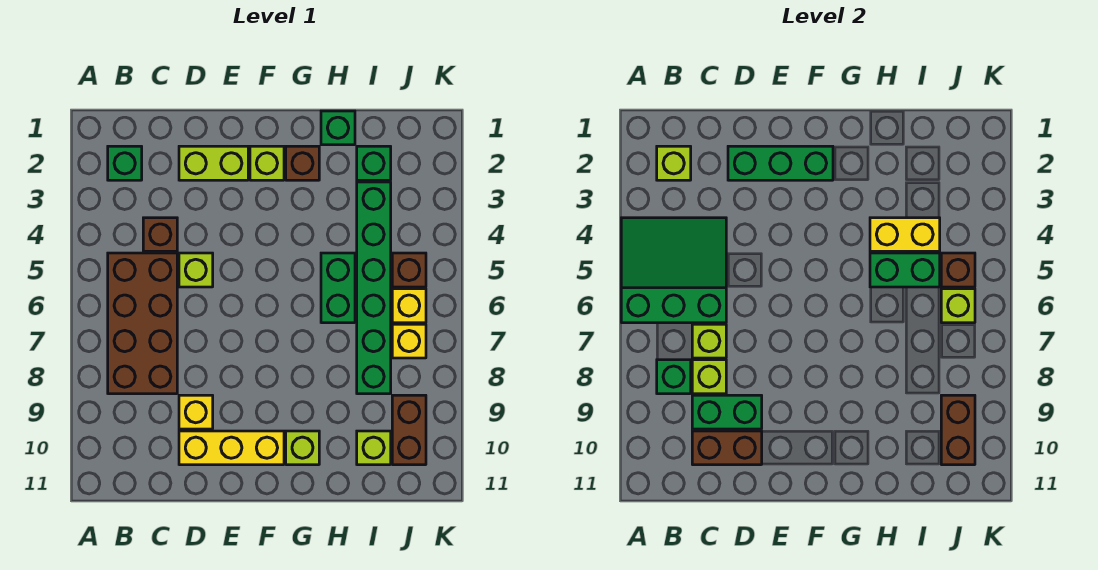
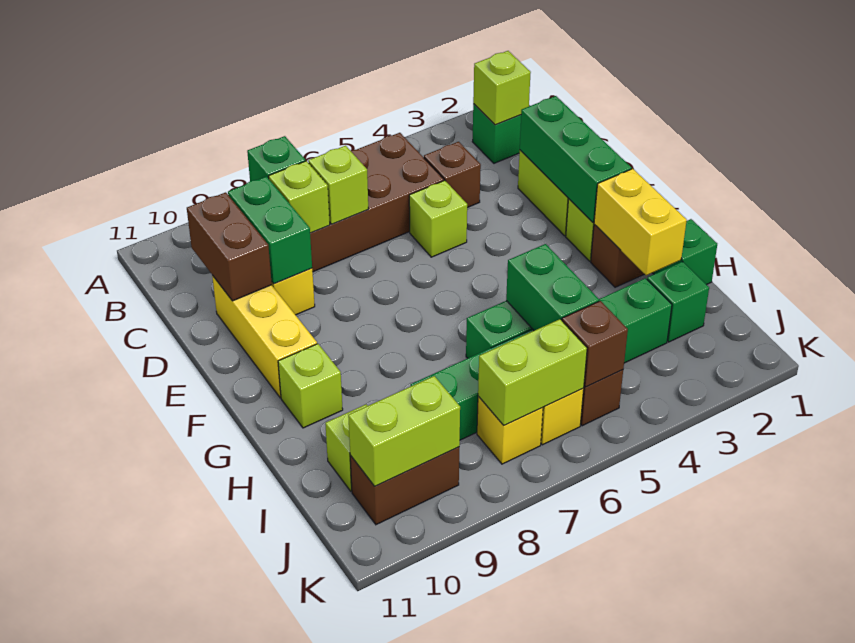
green 3x3 slope [621,218,726,323] -> none
yellow 1x2 brick [870,218,940,251] -> yellow 1x2 brick moved to [594,169,687,275]
lime 1x1 brick [941,289,975,323] -> lime 1x2 brick [478,319,587,425]
brown 1x2 brick [941,395,975,465] -> lime 1x2 brick [348,376,460,486]

